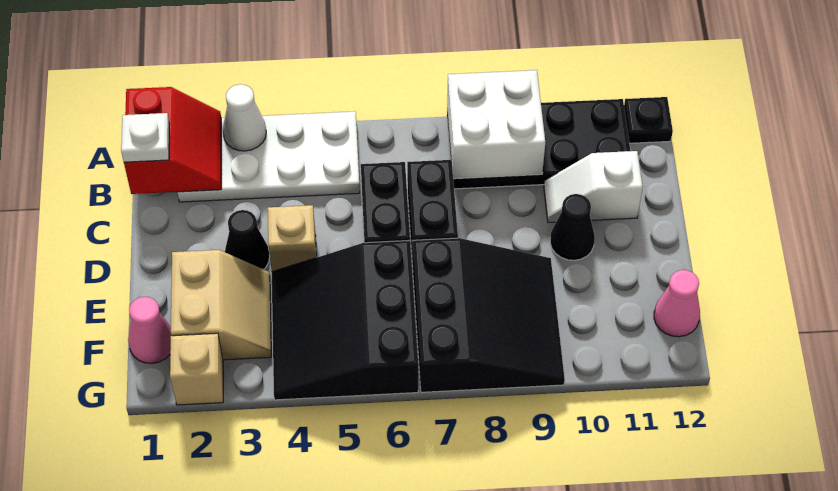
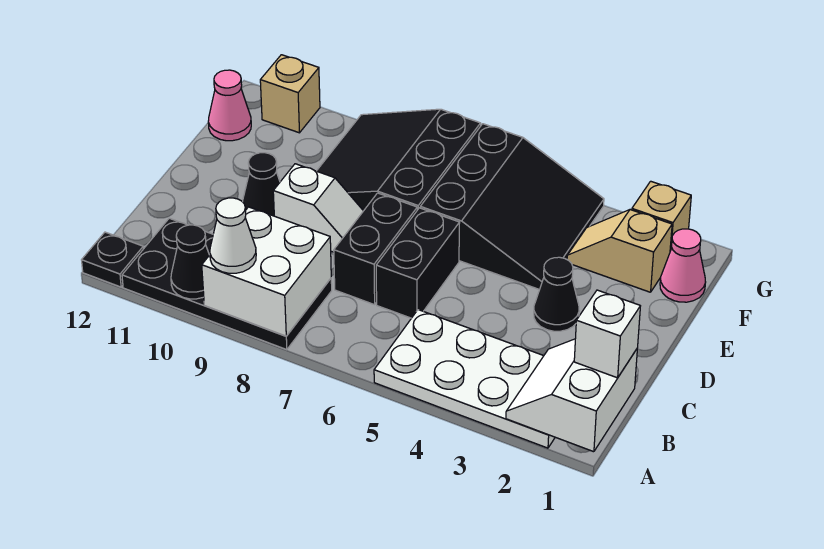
red 2x2 slope [124,87,221,194] -> white 2x2 slope [506,339,637,452]
white 1x1 cone [223,84,266,151] -> white 1x1 cone moved to [210,198,256,273]
none -> black 1x1 cone [171,225,209,299]
white 1x1 plate [121,113,169,162] -> white 1x1 brick [574,290,640,378]
white 1x2 slope [544,151,643,223] -> white 1x2 slope moved to [273,164,363,252]
tan 1x1 brick [268,205,316,272] -> tan 1x1 brick moved to [260,55,320,133]
tan 2x2 slope [171,250,271,360] -> tan 1x2 slope [567,210,672,292]

